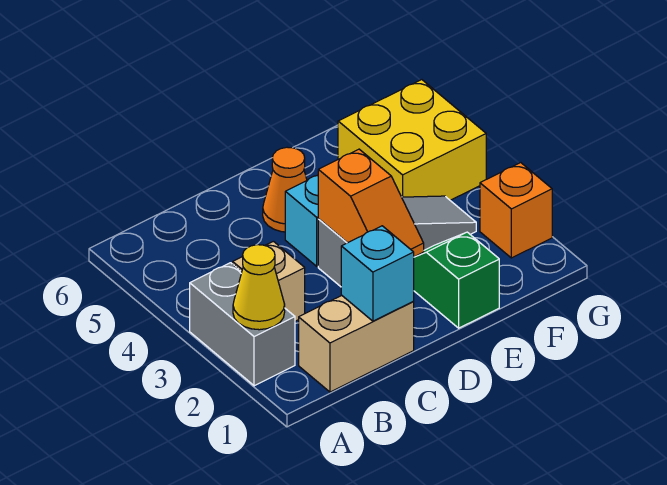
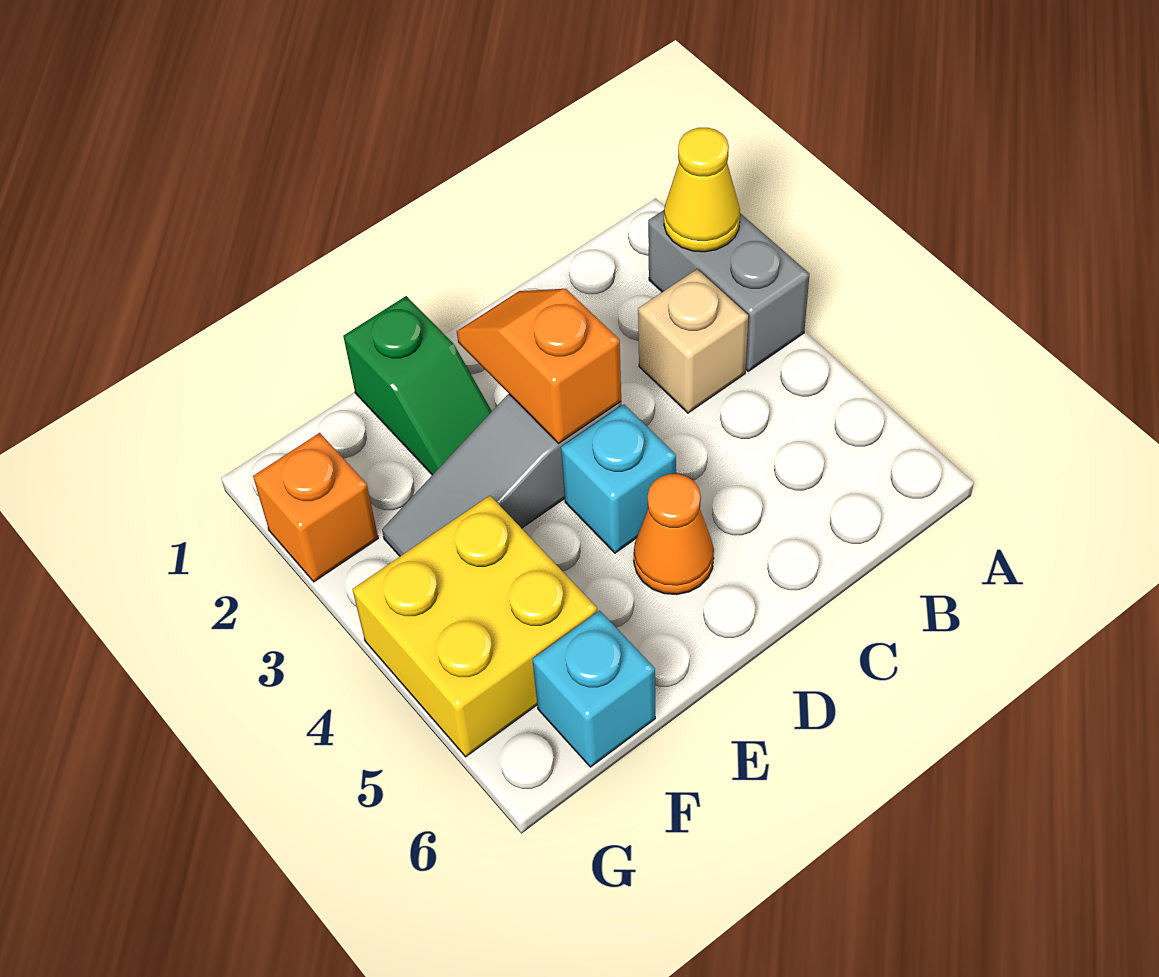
tan 1x2 brick [299,296,414,392] -> none
cyan 1x1 brick [341,226,414,321] -> cyan 1x1 brick moved to [532,611,655,767]

